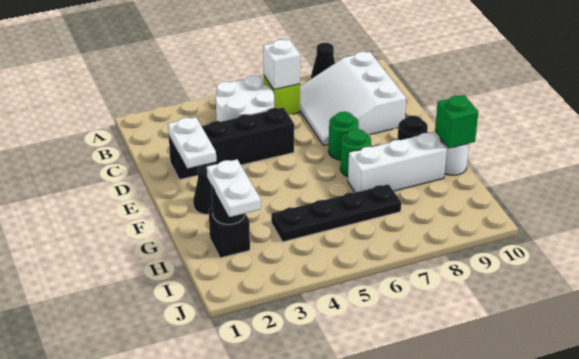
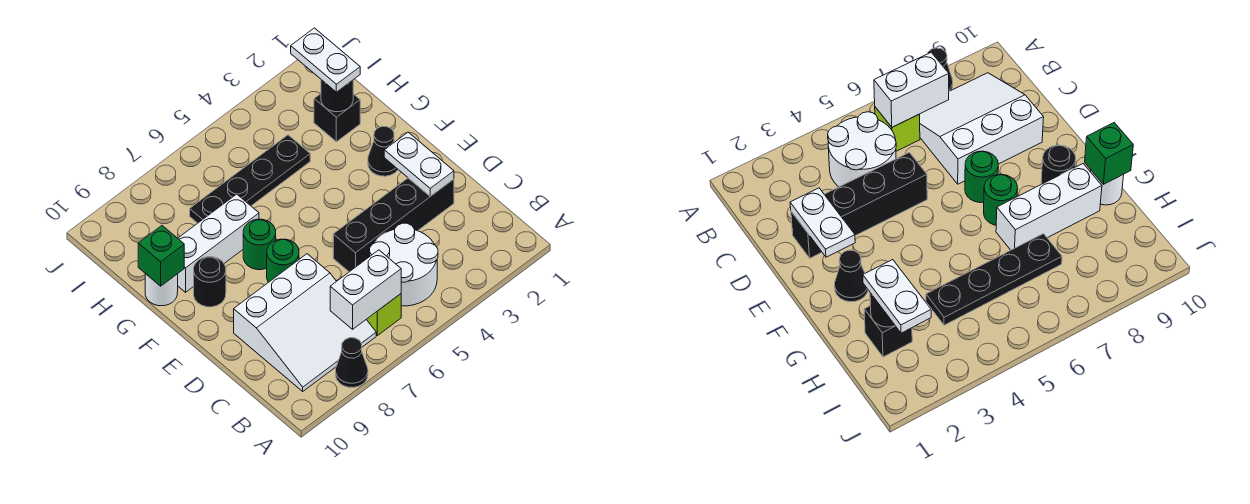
white 1x1 brick [263,39,300,90] -> white 1x2 brick [330,250,401,329]
white 3x3 slope [300,52,406,145] -> white 3x3 slope turned to [234,254,376,391]

